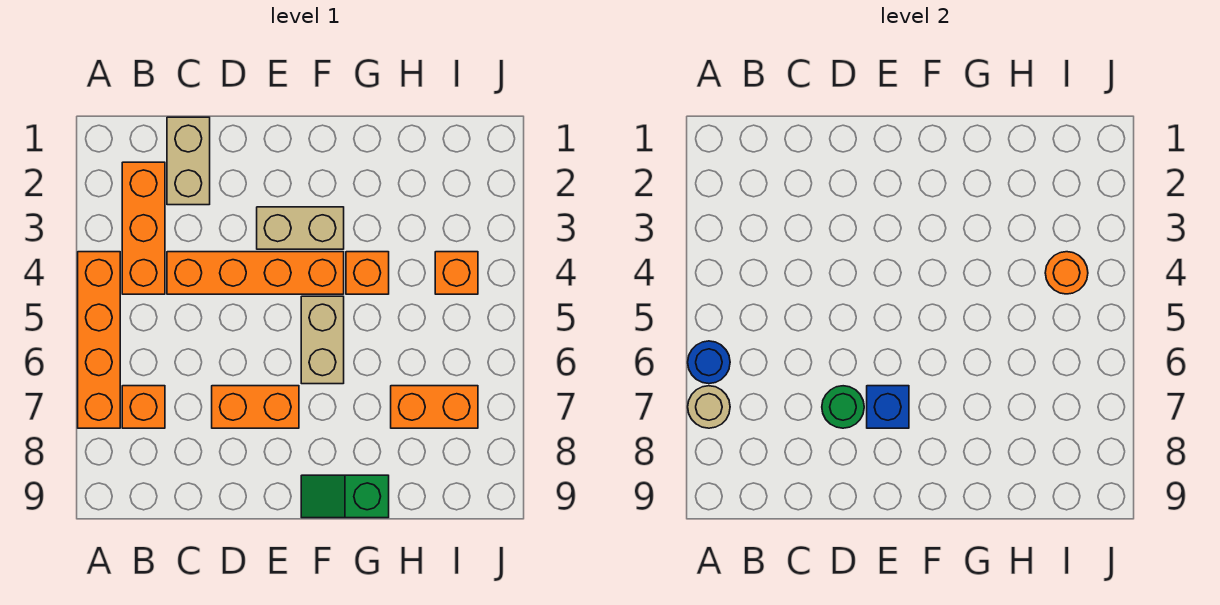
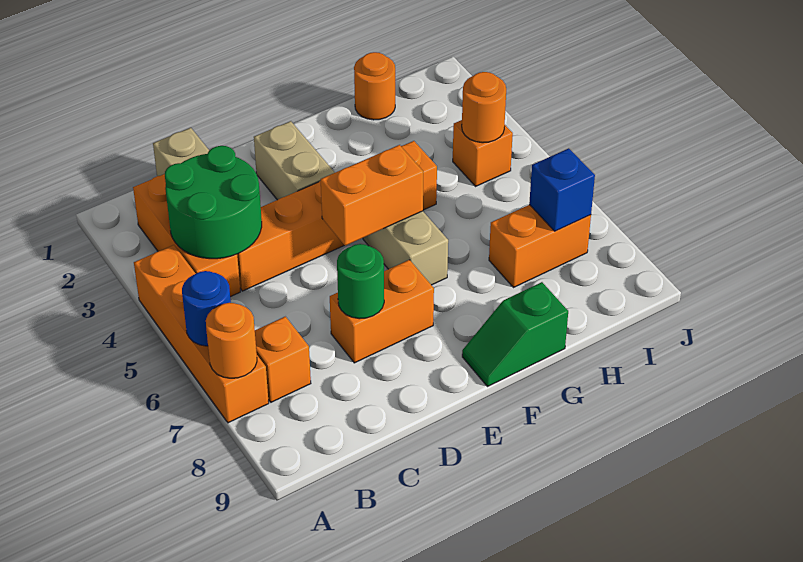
tan 1x1 round brick [688,386,730,428] -> orange 1x1 round brick [206,303,257,378]
none -> green 2x2 round brick [165,146,262,259]
tan 1x2 brick [257,207,344,249] -> tan 1x2 brick turned to [254,121,335,200]
none -> orange 1x2 brick [321,145,423,246]
blue 1x1 brick [867,386,909,428] -> blue 1x1 brick moved to [529,148,595,231]
none -> orange 1x1 round brick [354,52,395,120]

